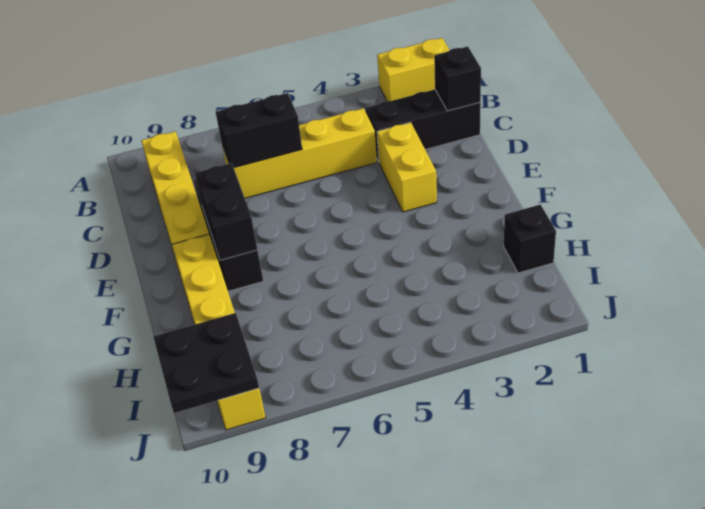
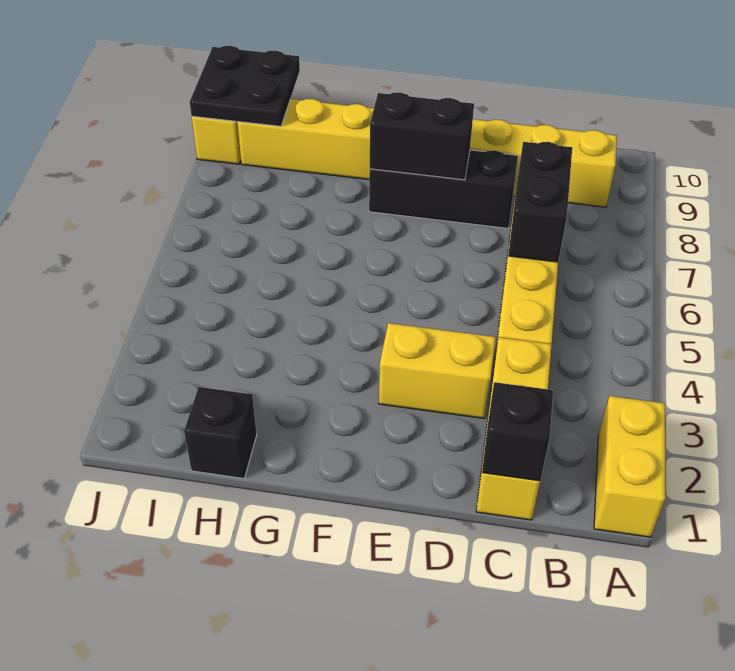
black 1x3 brick [365,90,481,162] -> yellow 1x3 brick [476,337,552,520]

